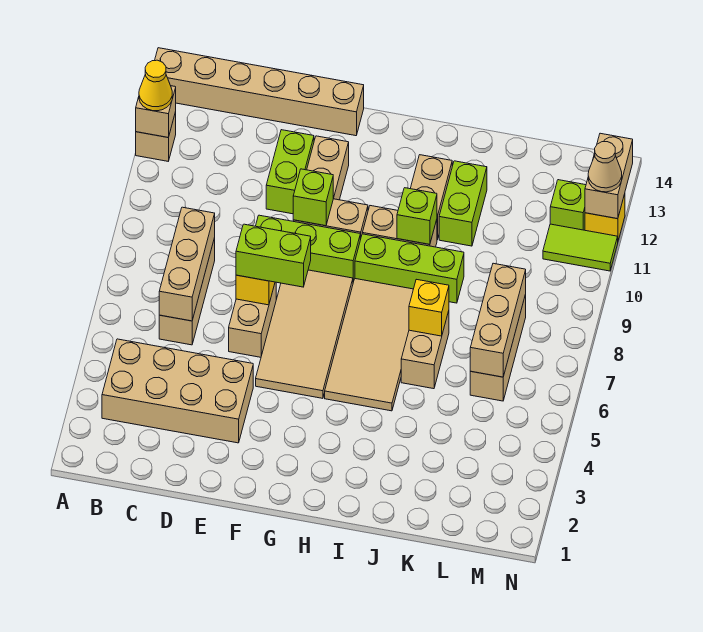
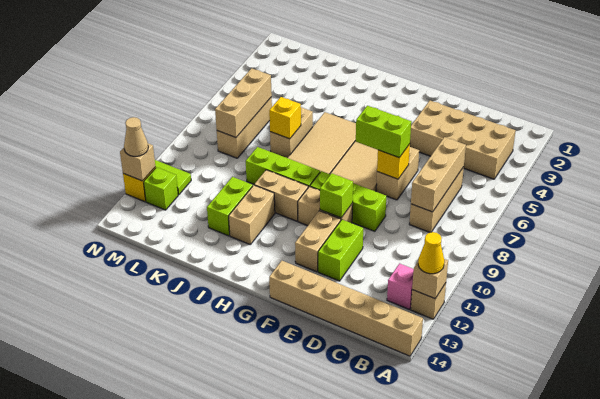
none -> pink 1x1 brick [387,264,414,310]
lime 1x1 brick [397,188,437,244] -> none
tan 1x2 brick [585,133,633,219] -> tan 1x1 brick [120,144,155,181]

